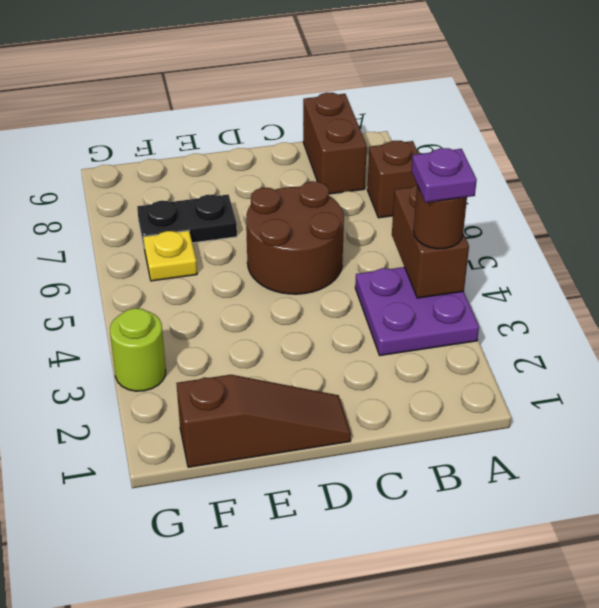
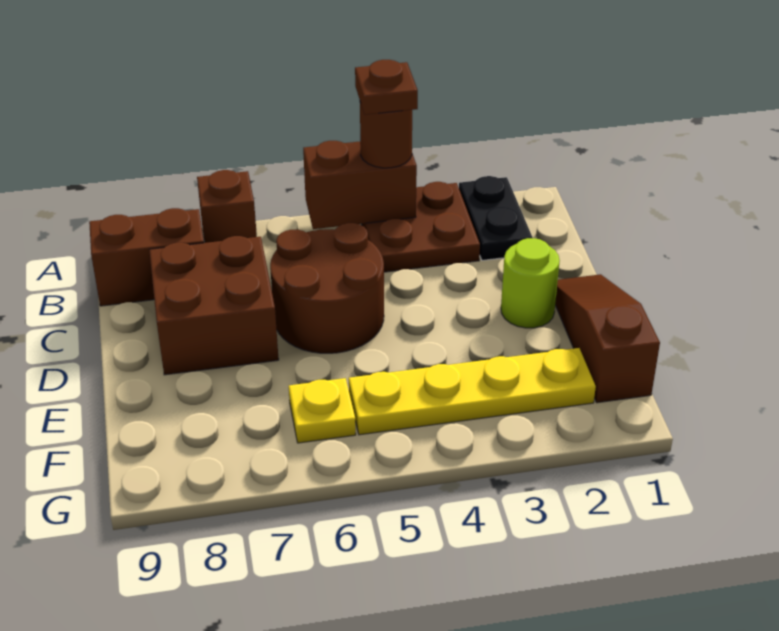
purple 2x2 plate [355,267,479,356] -> brown 2x2 plate [362,182,480,272]
purple 1x1 plate [411,148,477,203] -> brown 1x1 plate [355,60,418,115]
none -> brown 2x2 brick [149,236,279,375]
black 1x2 plate [137,195,237,245] -> black 1x2 plate moved to [459,176,533,260]
none -> yellow 1x4 plate [349,348,596,435]
lime 1x1 round brick [110,308,166,391] -> lime 1x1 round brick moved to [501,238,560,328]

